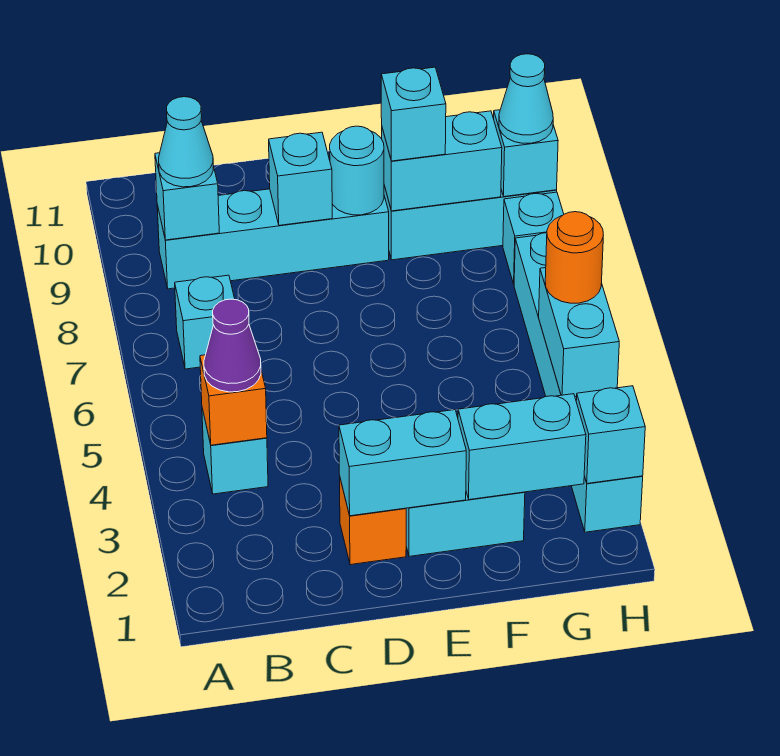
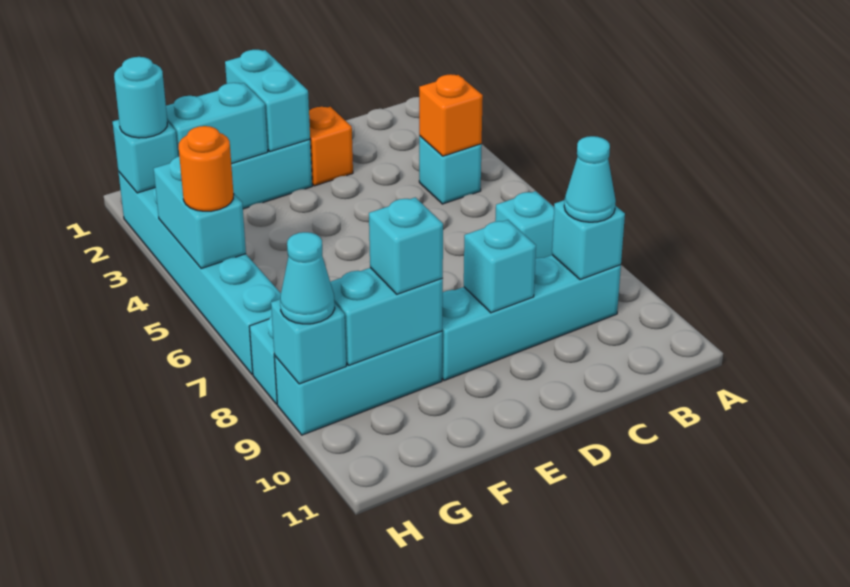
purple 1x1 cone [204,299,261,392] -> none
cyan 1x2 brick [339,410,466,516] -> cyan 1x2 brick turned to [225,50,310,152]
cyan 1x1 round brick [330,126,384,215] -> cyan 1x1 round brick moved to [114,57,167,138]

